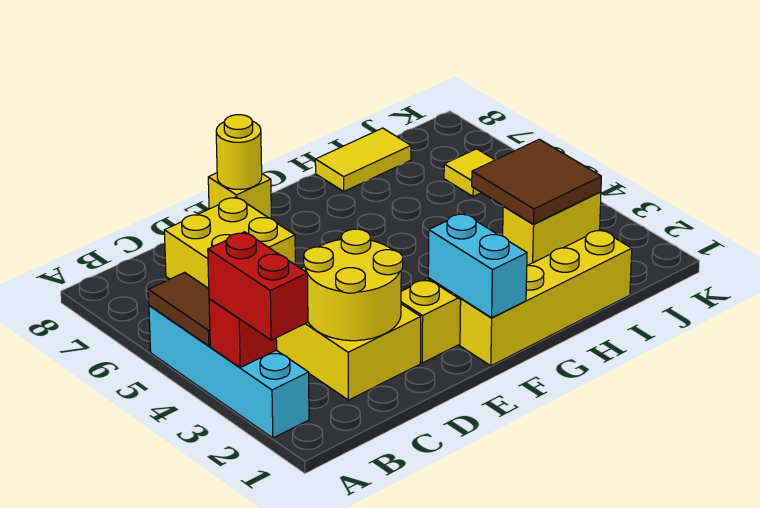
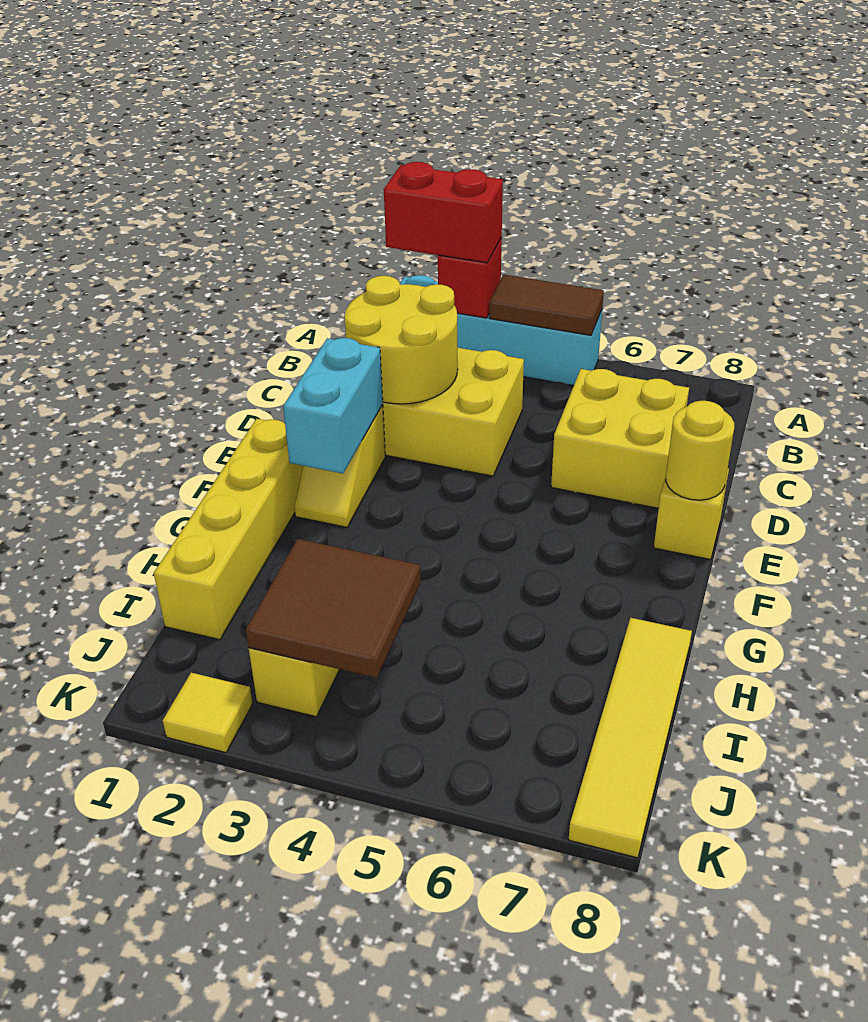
cyan 1x2 brick [428,213,527,318] -> cyan 1x2 brick turned to [283,338,383,473]
yellow 1x2 tile [315,128,411,191] -> yellow 1x4 tile [569,618,692,858]
yellow 1x1 tile [444,149,494,197] -> yellow 1x1 tile moved to [163,673,253,753]

